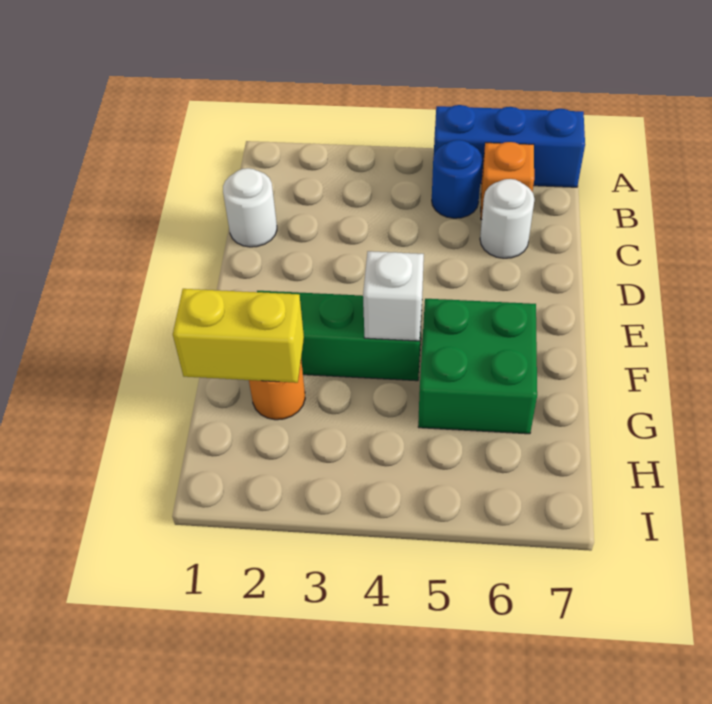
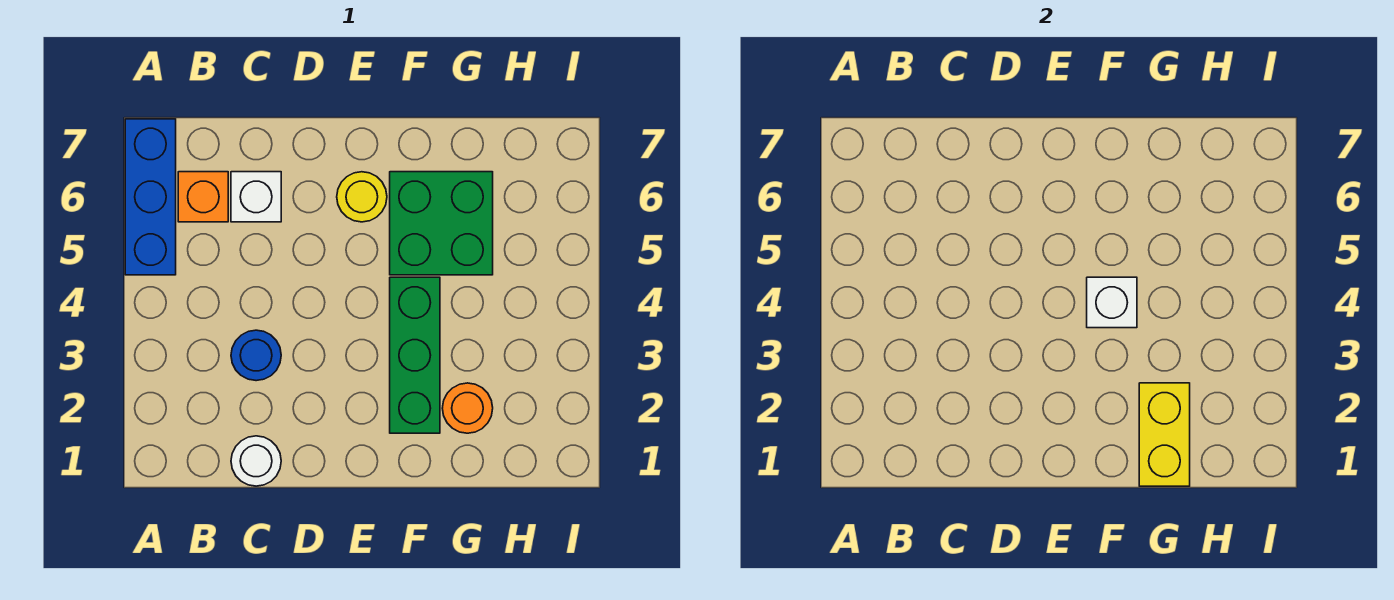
blue 1x1 round brick [432,140,482,218] -> blue 1x1 round brick moved to [231,330,281,381]
white 1x1 round brick [480,179,535,258] -> white 1x1 brick [231,172,281,222]
none -> yellow 1x1 round brick [337,172,387,222]

